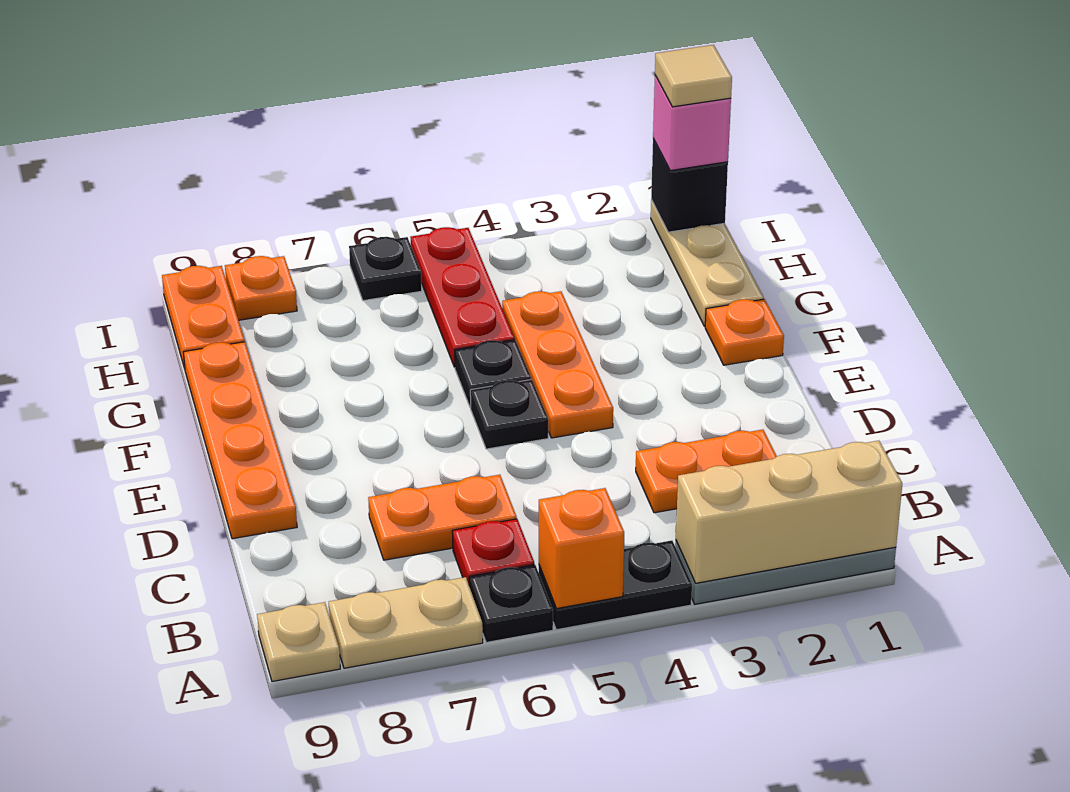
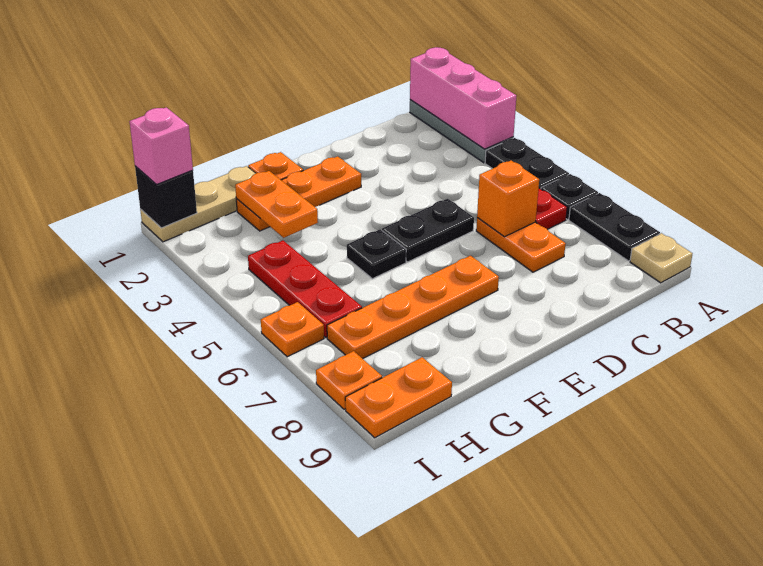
tan 1x3 brick [676,441,902,583] -> pink 1x3 brick [410,47,516,149]
orange 1x1 brick [539,488,624,609] -> orange 1x1 brick moved to [477,161,539,237]
tan 1x2 plate [329,577,483,668] -> black 1x2 plate [569,193,660,261]
orange 1x2 plate [636,430,777,513] -> orange 1x2 plate moved to [235,171,318,238]
orange 1x4 plate [183,342,297,539] -> orange 1x4 plate moved to [327,256,499,359]
orange 1x3 plate [502,291,613,438] -> orange 1x3 plate moved to [236,156,361,231]
black 1x1 plate [470,380,548,449] -> black 1x2 plate [382,199,474,262]
red 1x3 plate [410,227,515,367] -> red 1x3 plate turned to [248,240,362,338]
tan 1x1 tile [655,45,732,107] -> none
black 1x1 plate [349,237,422,301] -> orange 1x1 plate [261,302,324,357]

